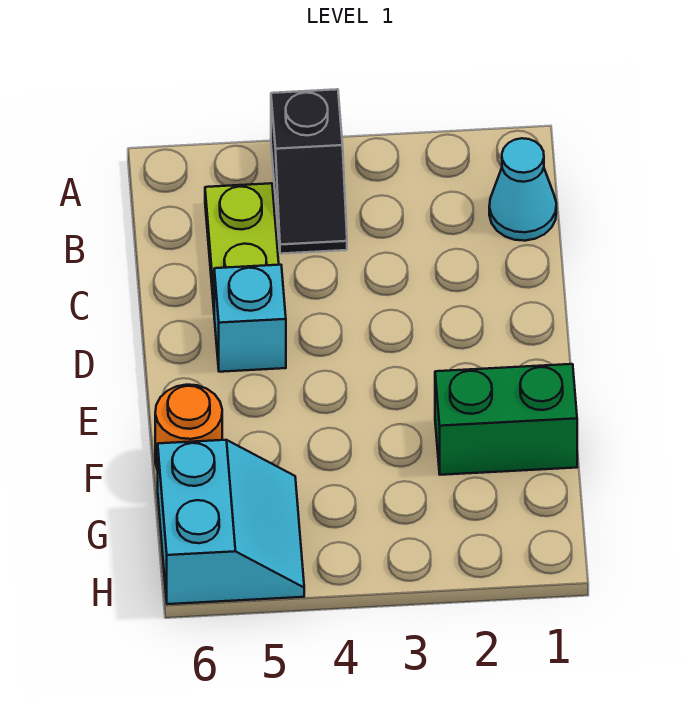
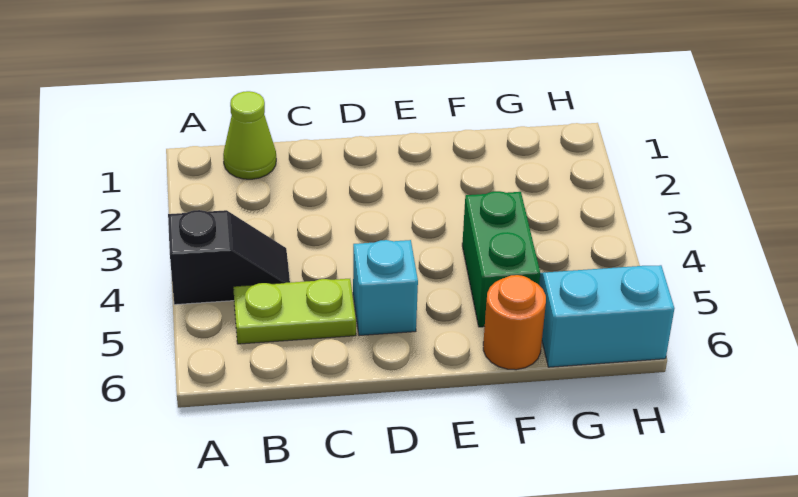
cyan 1x1 cone [489,138,556,241] -> lime 1x1 cone [223,91,276,179]
green 1x2 brick [435,364,577,475] -> green 1x2 brick moved to [462,191,540,327]

